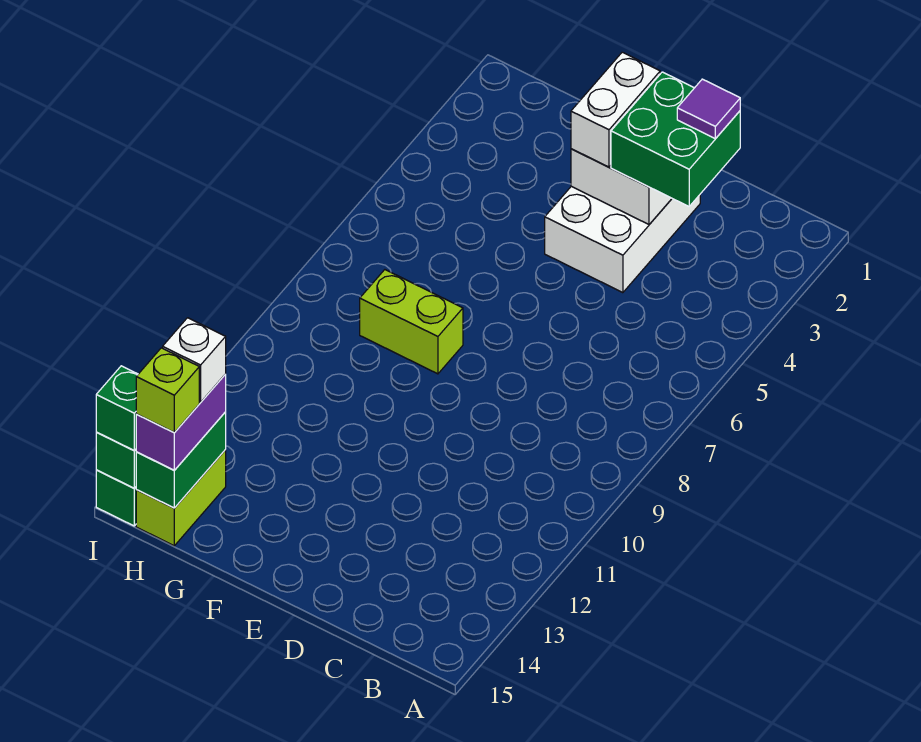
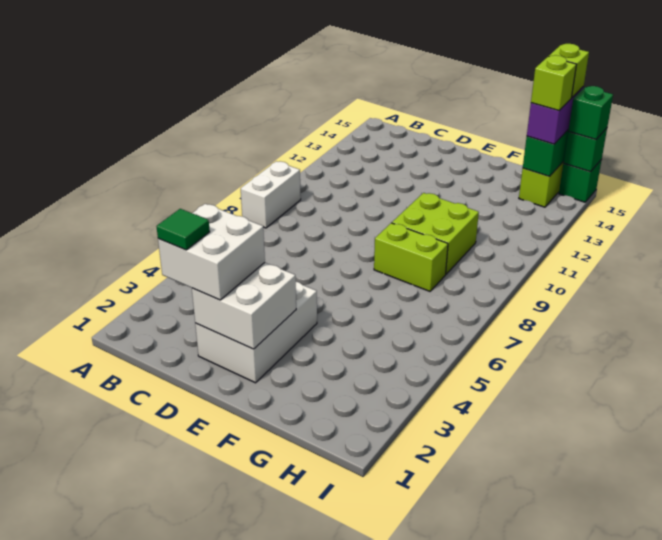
green 2x2 brick [611,72,740,206] -> white 2x2 brick [158,204,265,300]
purple 1x1 tile [677,79,740,139] -> green 1x1 tile [156,209,210,250]
white 1x2 brick [571,52,660,167] -> white 1x2 brick moved to [241,161,301,228]
none -> lime 2x2 brick [392,193,479,274]
white 1x1 brick [163,318,226,402] -> lime 1x1 brick [531,55,577,111]

